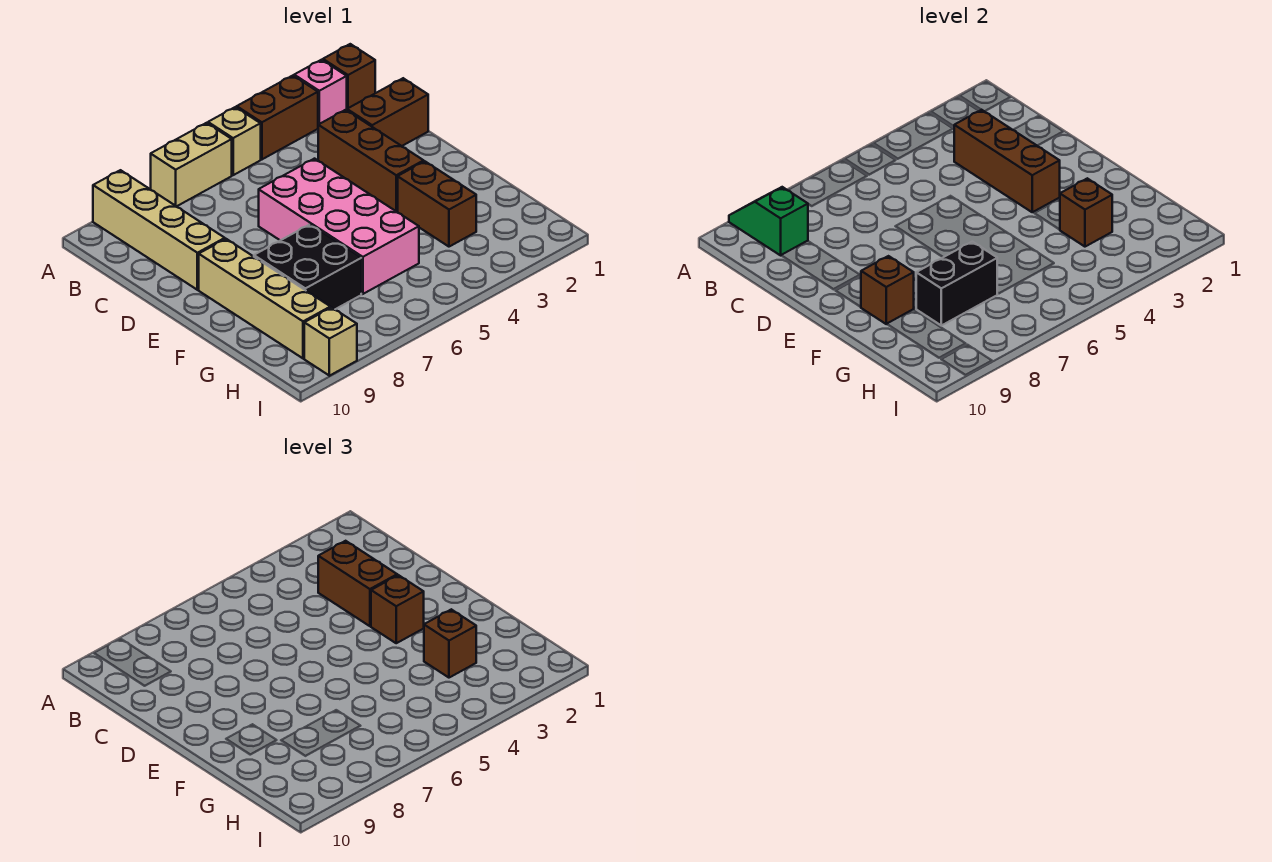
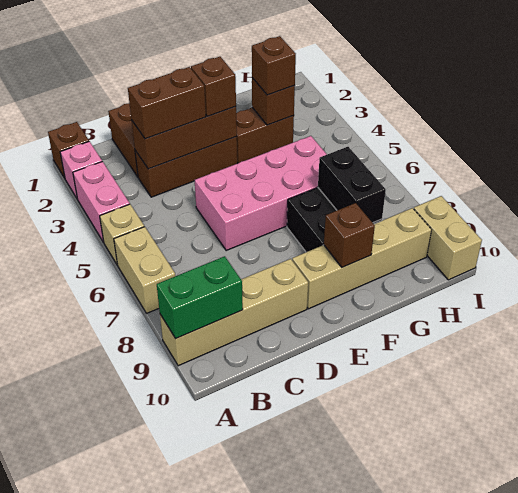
brown 1x2 brick [237,76,318,159] -> pink 1x2 brick [73,161,130,242]
green 1x2 slope [729,187,808,255] -> green 1x2 brick [157,256,243,339]
tan 1x1 brick [304,307,357,376] -> tan 1x2 brick [414,196,482,280]

